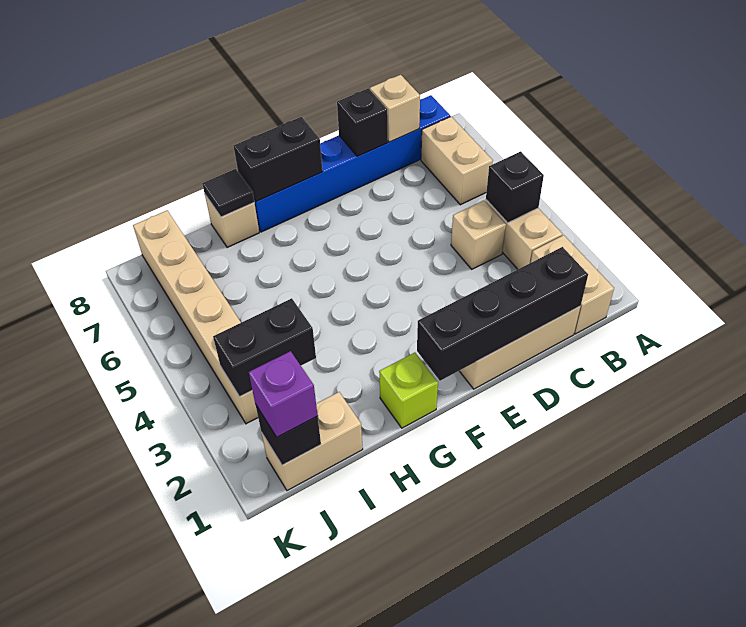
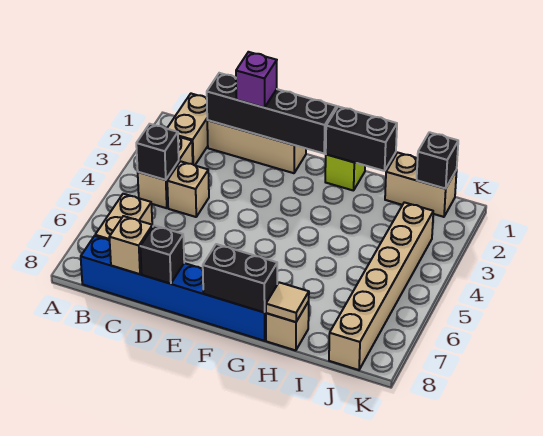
black 1x1 tile [202,169,254,217] -> tan 1x1 tile [266,282,309,322]
black 1x2 brick [213,298,316,397] -> black 1x2 brick moved to [326,107,397,171]
purple 1x1 brick [249,351,318,437] -> purple 1x1 brick moved to [236,52,277,108]

